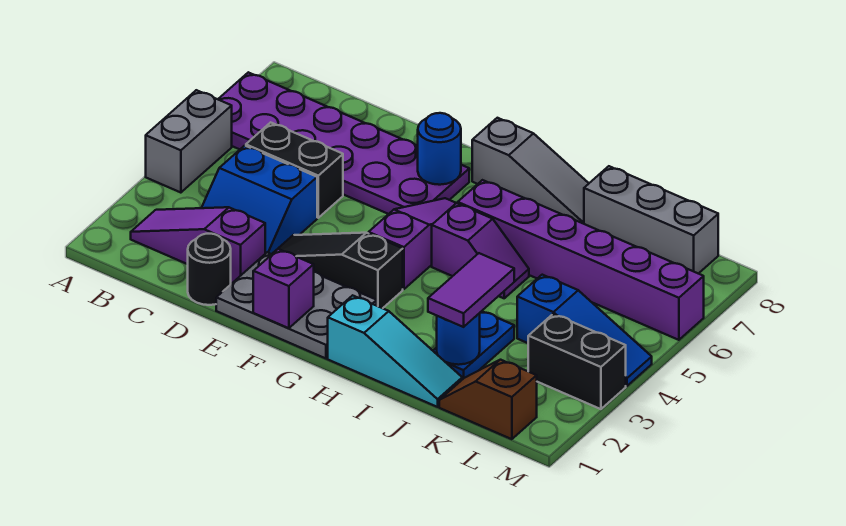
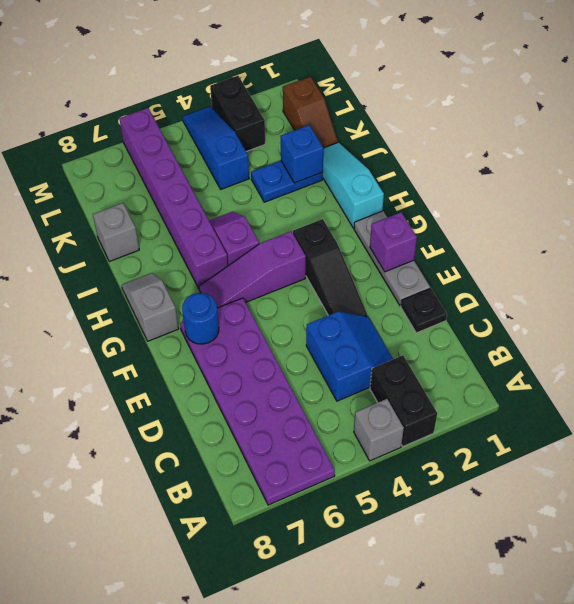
grey 1x2 brick [146,90,232,193] -> grey 1x1 brick [354,399,404,461]
purple 1x3 slope [131,207,265,283] -> none
black 1x2 brick [246,122,343,218] -> black 1x2 brick moved to [370,355,437,446]
black 1x1 round brick [188,234,231,305] -> black 1x1 plate [401,288,447,333]
grey 2x3 plate [216,252,377,359] -> grey 1x3 plate [354,211,430,306]
grey 1x3 slope [472,118,589,224] -> grey 1x2 slope [122,273,179,341]
blue 1x1 round brick [437,313,480,365] -> blue 1x1 brick [280,125,323,183]
purple 1x2 tile [428,253,514,327] -> none
grey 1x3 brick [584,166,718,274] -> grey 1x1 brick [93,203,139,261]

